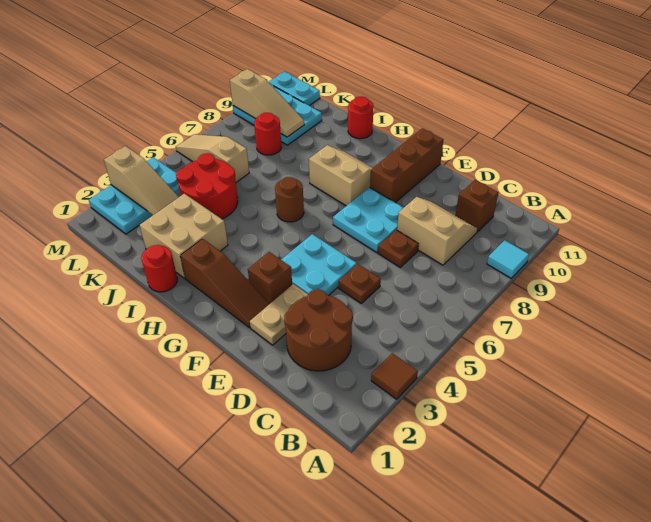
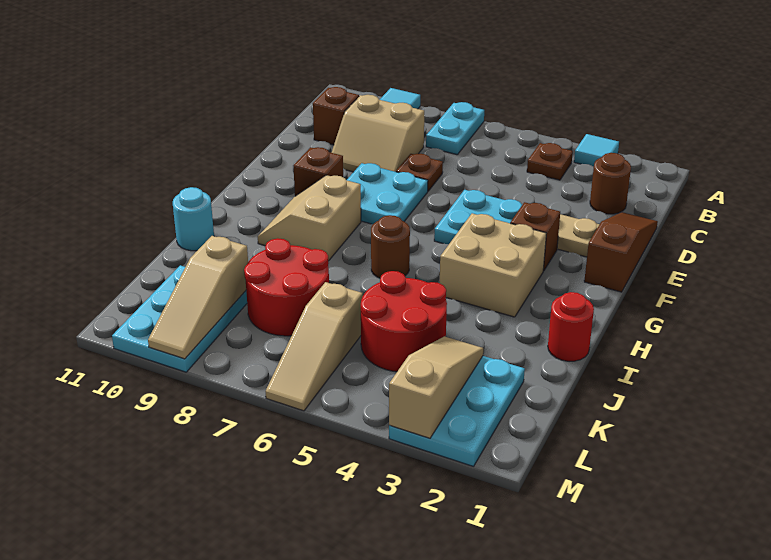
brown 1x1 tile [371,353,418,399] -> cyan 1x1 tile [574,134,619,167]
brown 2x2 round brick [284,289,353,371] -> brown 1x1 round brick [590,153,631,214]
tan 2x2 slope [397,197,478,265] -> tan 2x2 slope turned to [331,95,424,172]
brown 1x1 plate [339,264,381,303] -> brown 1x1 plate moved to [527,143,573,180]
brown 1x3 slope [180,239,269,328] -> brown 1x3 slope moved to [584,212,658,292]
brown 1x3 brick [370,128,443,203] -> brown 1x1 brick [293,147,343,196]
tan 2x2 brick [139,194,228,278] -> tan 2x2 brick moved to [440,213,546,317]
red 1x1 round brick [348,97,374,139] -> cyan 1x1 round brick [173,187,214,251]
red 1x1 round brick [254,113,281,155] -> red 2x2 round brick [244,238,329,336]
tan 1x3 slope [230,69,304,137] -> tan 1x3 slope turned to [148,236,248,359]
cyan 2x3 plate [89,157,181,234] -> cyan 2x3 plate turned to [389,356,525,466]
cyan 1x2 plate [269,72,320,106] -> cyan 1x2 plate moved to [426,102,484,155]

